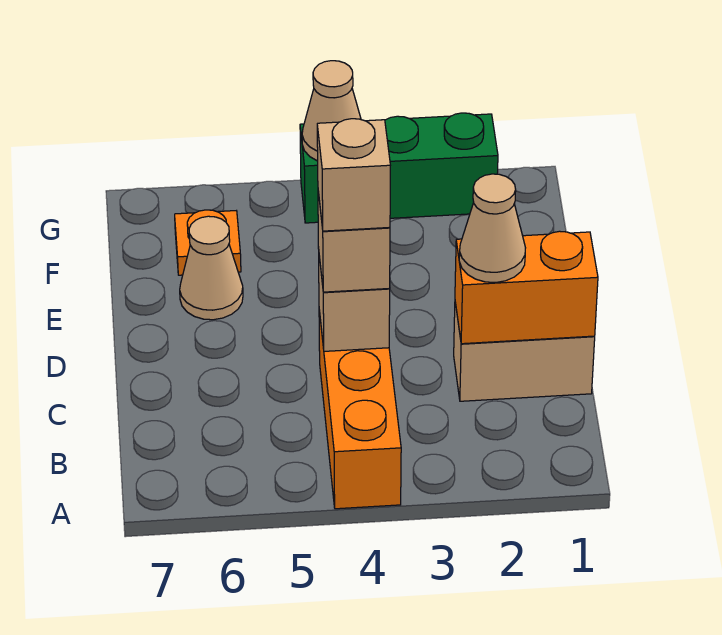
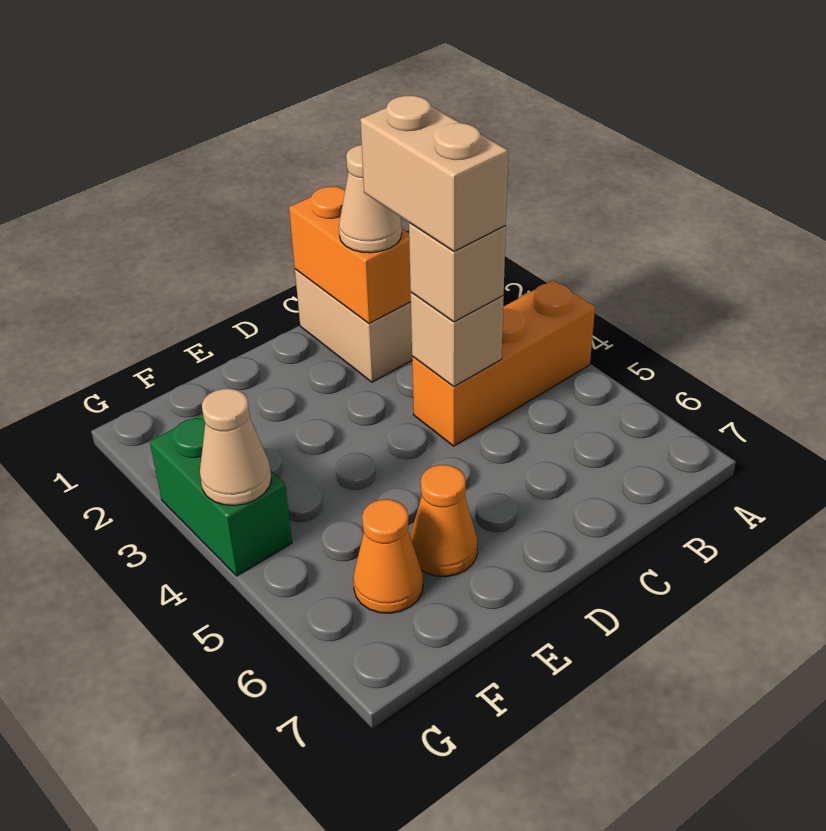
tan 1x1 brick [317,119,390,231] -> tan 1x2 brick [360,96,508,251]
tan 1x1 cone [180,216,243,320] -> orange 1x1 cone [410,465,477,577]
orange 1x1 plate [175,210,241,275] -> orange 1x1 cone [353,499,423,613]
green 1x3 brick [300,113,498,223] -> green 1x2 brick [150,414,292,576]

